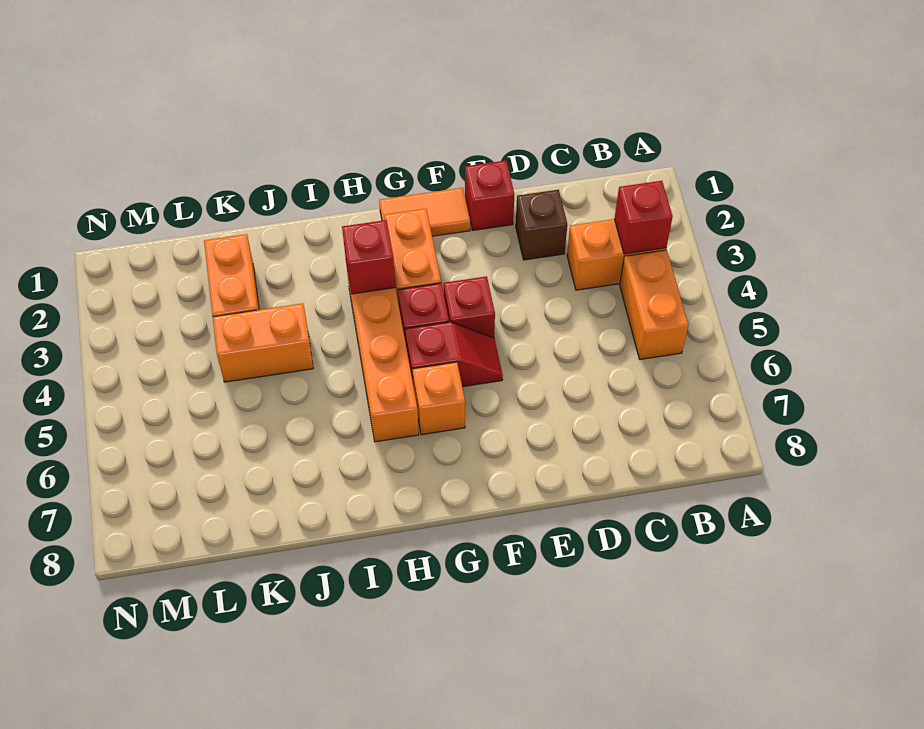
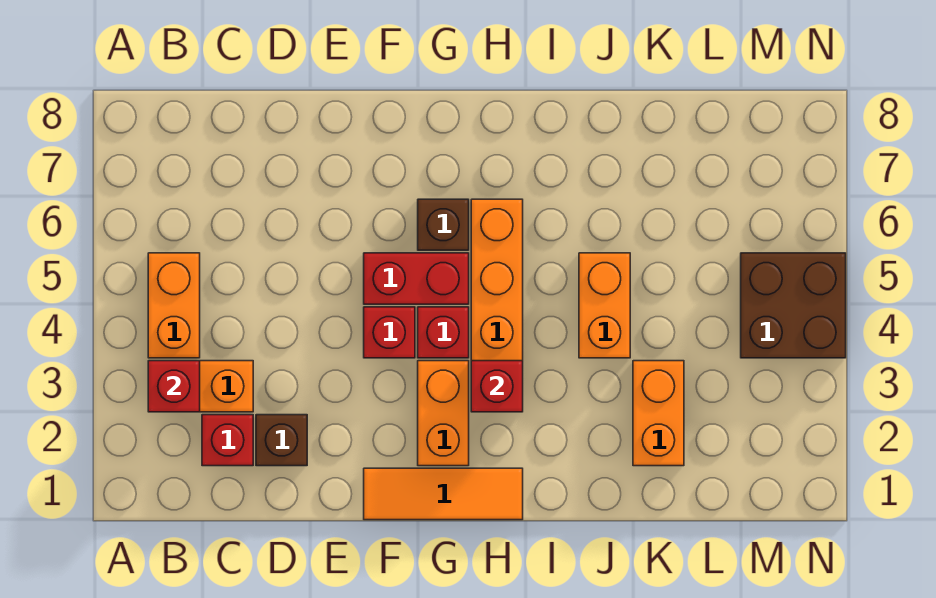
red 1x1 brick [465,161,515,230] -> red 1x1 brick moved to [202,415,253,466]
orange 1x2 tile [379,188,470,236] -> orange 1x3 tile [364,468,523,520]
red 1x2 slope [405,322,503,387] -> red 1x2 brick [364,253,469,304]
orange 1x1 brick [413,362,465,435] -> brown 1x1 brick [418,199,469,250]
orange 1x2 brick [213,303,313,382] -> orange 1x2 brick turned to [579,253,630,358]
none -> brown 2x2 brick [741,253,846,358]

